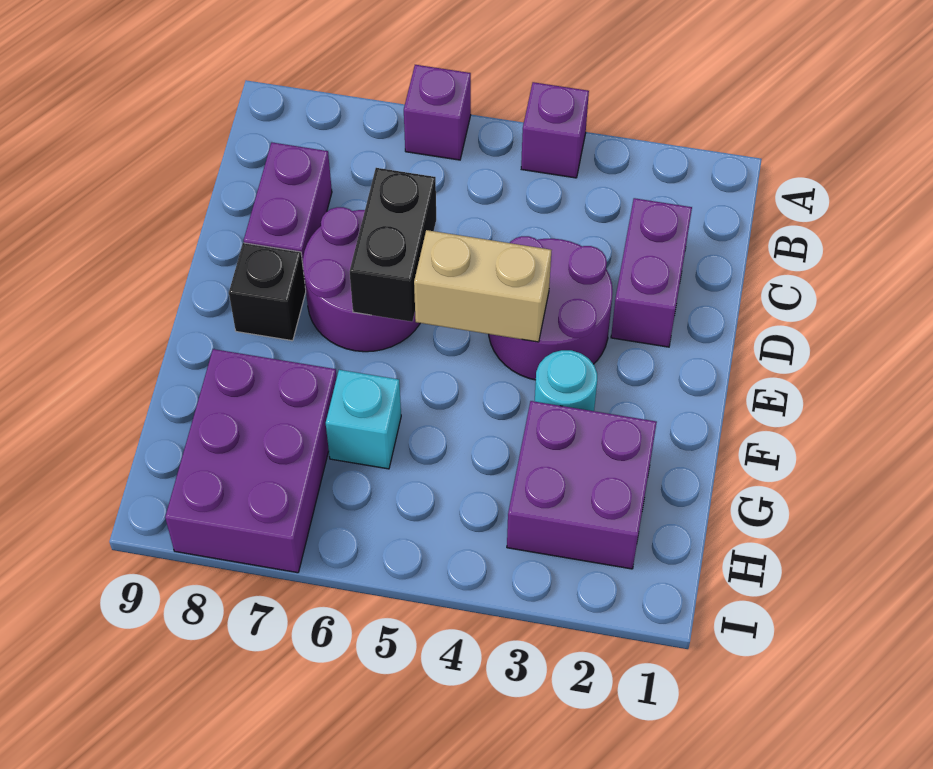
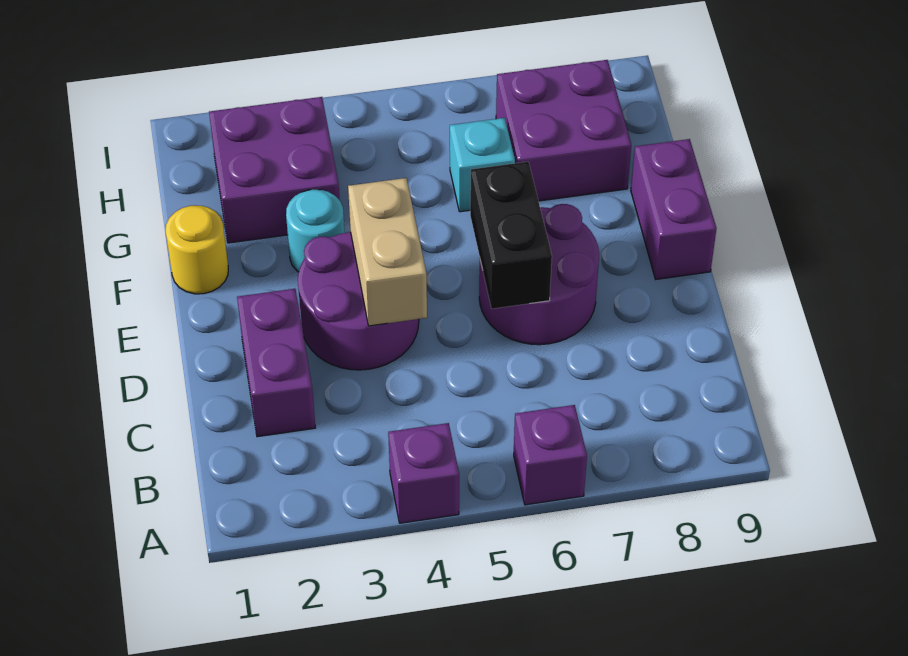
purple 1x2 brick [244,143,332,289] -> purple 1x2 brick moved to [631,139,717,279]
tan 1x2 brick [414,230,551,342] -> tan 1x2 brick turned to [348,178,427,326]
black 1x1 brick [229,243,306,341] -> none
none -> yellow 1x1 round brick [166,206,228,294]
purple 2x3 brick [165,349,337,573] -> purple 2x2 brick [496,60,631,201]

